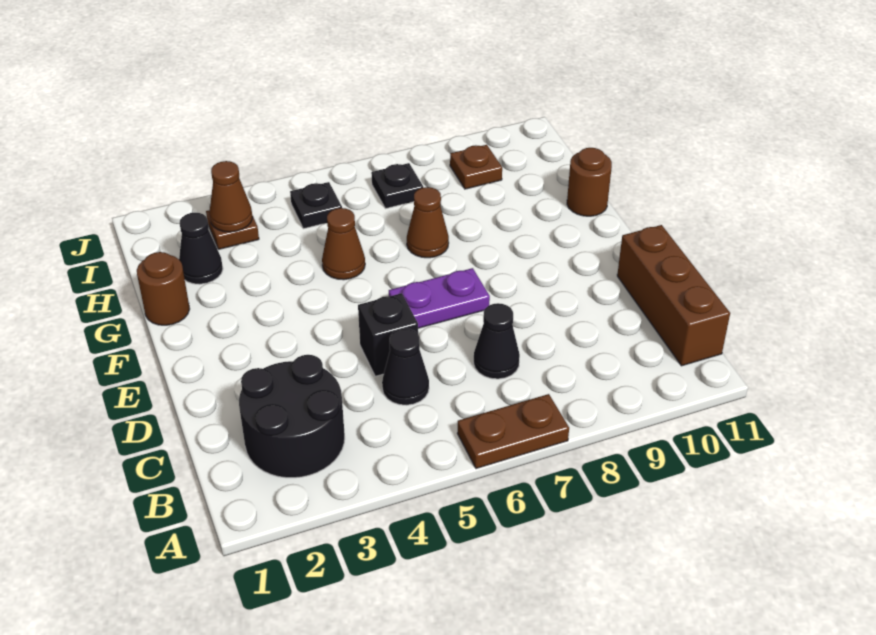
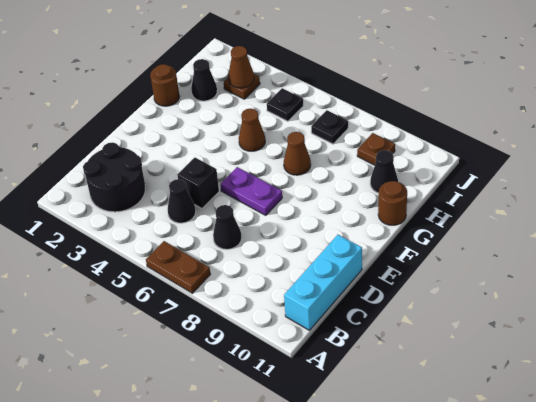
brown 1x3 brick [617,225,730,366] -> cyan 1x3 brick [284,235,362,330]
none -> black 1x1 cone [370,150,398,193]

